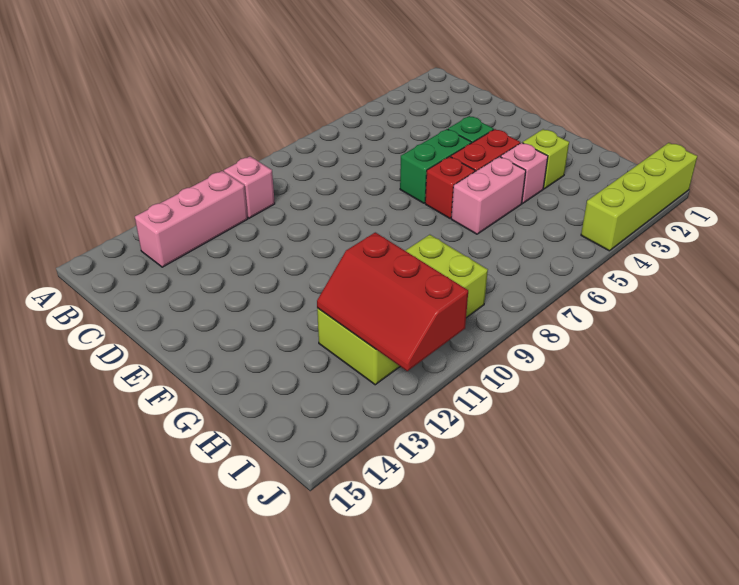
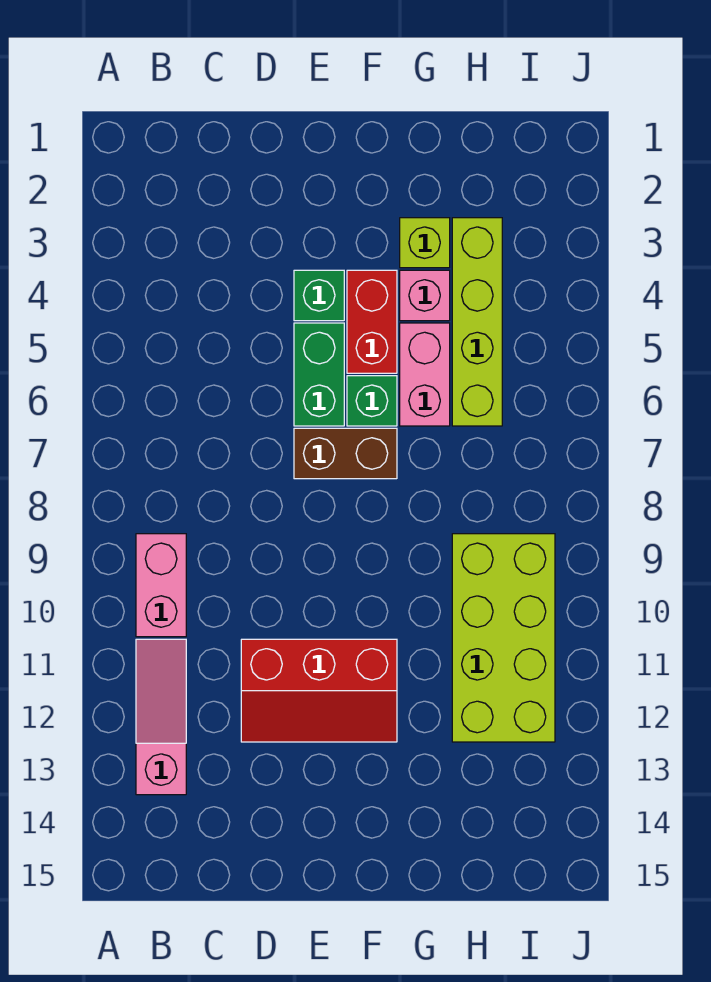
pink 1x1 brick [224,156,275,218] -> pink 1x2 brick [136,534,186,637]
pink 1x3 brick [135,171,248,267] -> pink 1x3 slope [136,639,186,795]
none -> brown 1x2 brick [294,428,397,479]
red 1x1 brick [425,157,475,218] -> green 1x1 brick [347,376,397,426]
red 2x3 slope [317,232,468,371] -> red 2x3 slope moved to [241,639,397,742]
lime 1x4 brick [581,143,697,251] -> lime 1x4 brick moved to [452,218,502,426]

